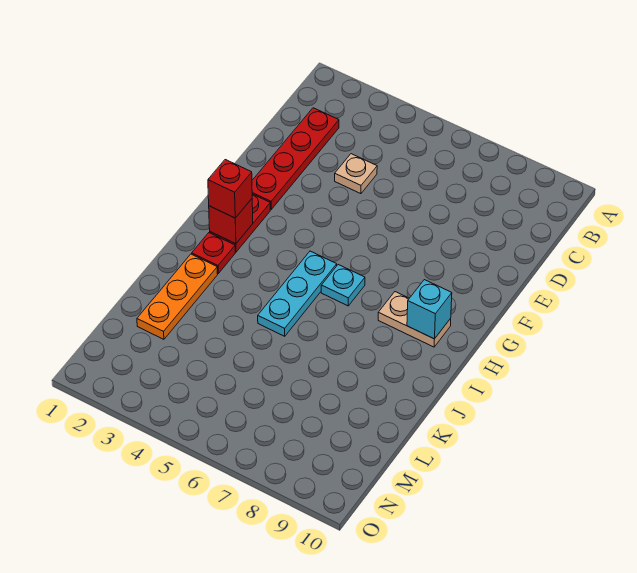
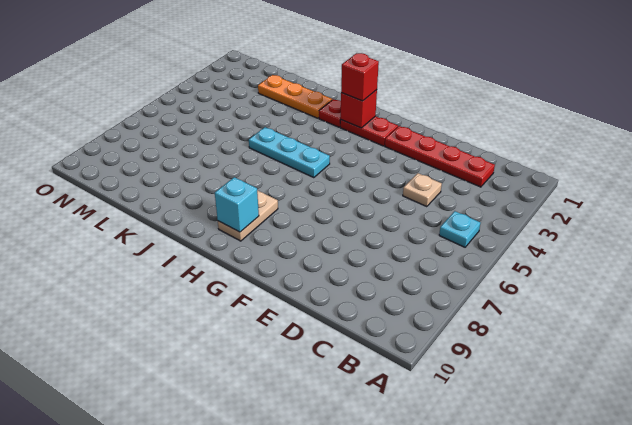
cyan 1x1 plate [321,265,365,306] -> cyan 1x1 plate moved to [439,211,480,247]

